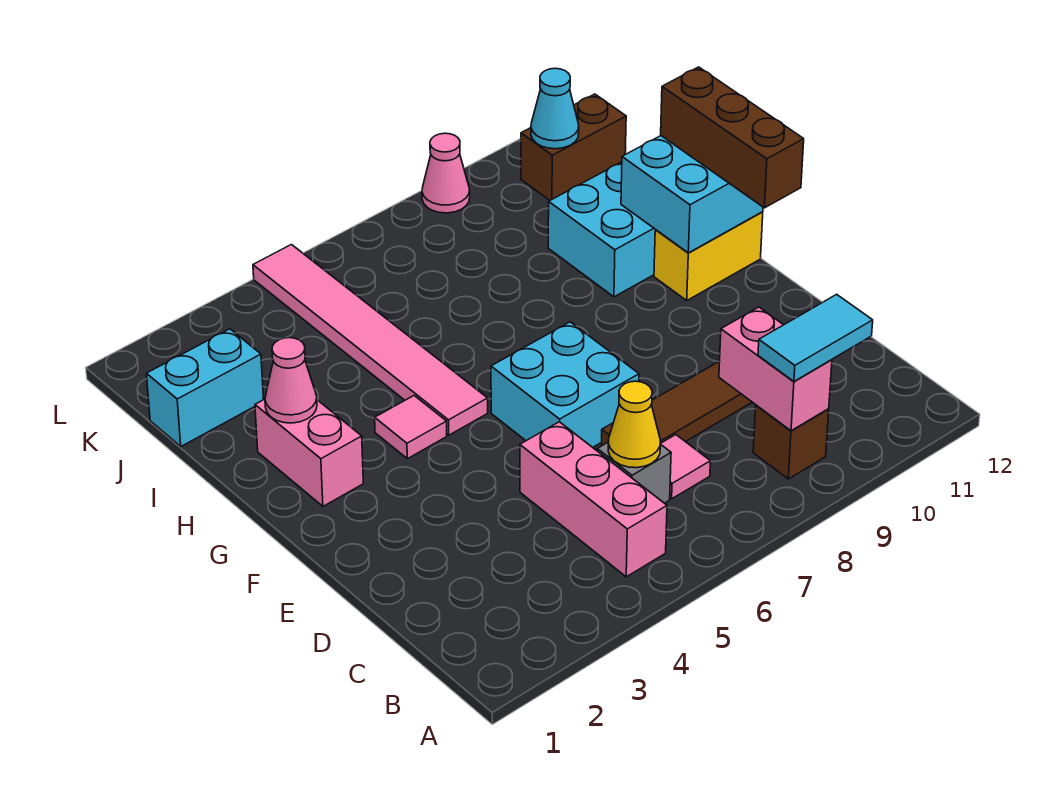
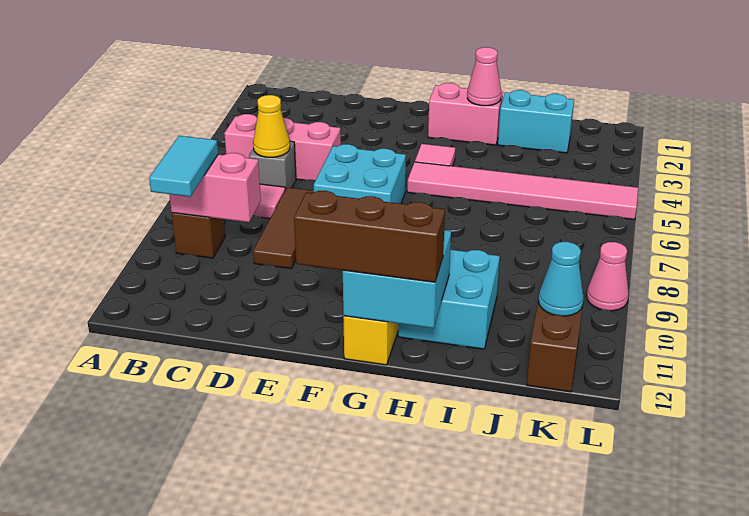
cyan 1x2 brick [147,329,264,446] -> cyan 1x2 brick turned to [498,90,574,153]

